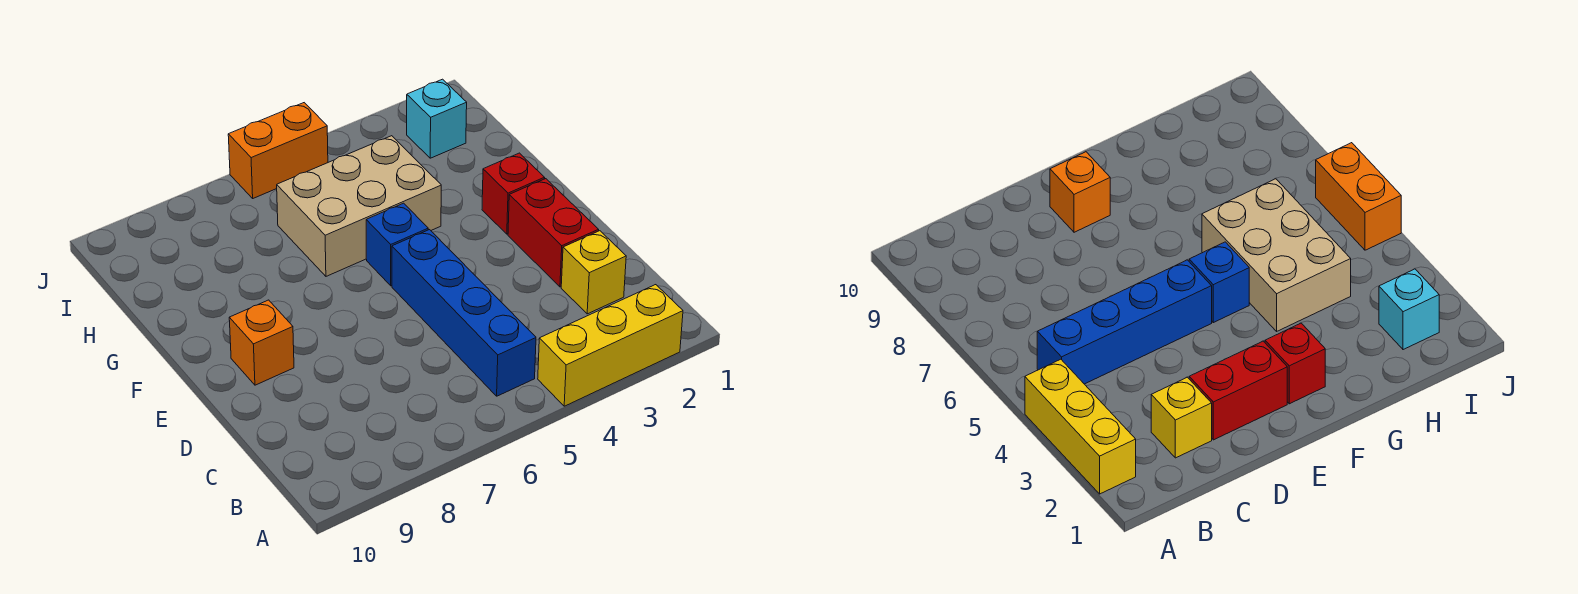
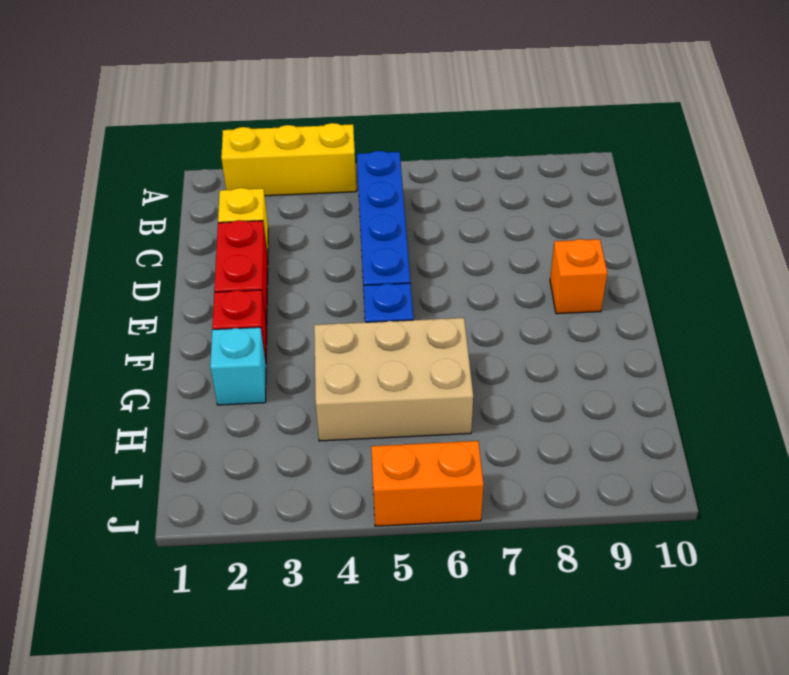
cyan 1x1 brick [407,79,467,158] -> cyan 1x1 brick moved to [210,327,266,405]

